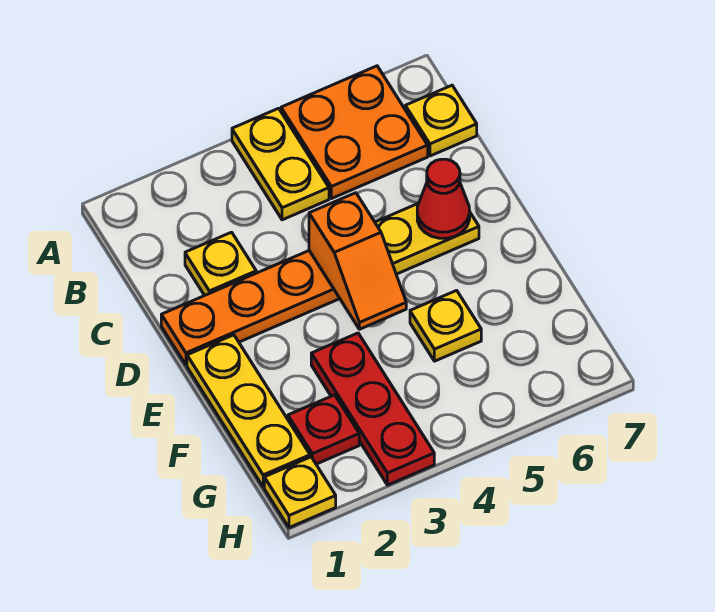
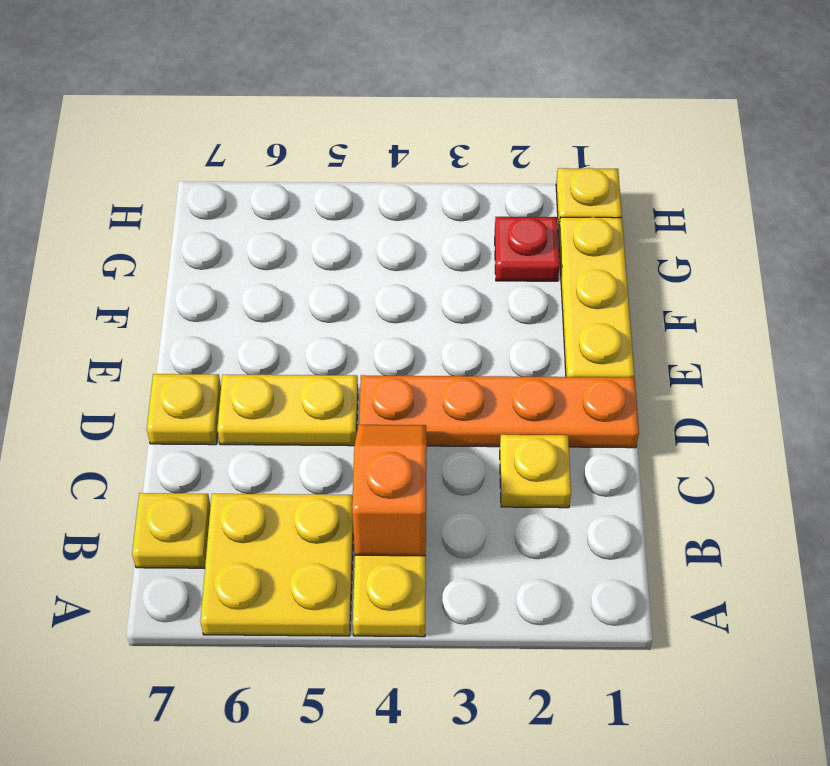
orange 2x2 plate [281,66,428,199] -> yellow 2x2 plate [200,494,353,636]
orange 1x2 slope [309,193,406,329] -> orange 1x2 slope moved to [352,425,427,556]
red 1x1 cone [417,159,470,238] -> none
red 1x3 plate [311,333,434,485] -> none
yellow 1x1 plate [410,290,481,361] -> yellow 1x1 plate moved to [147,374,221,445]

